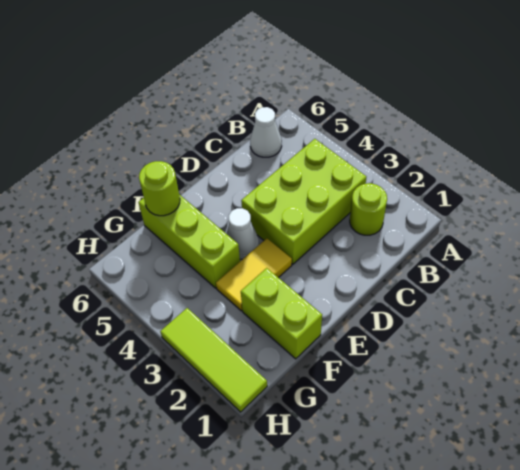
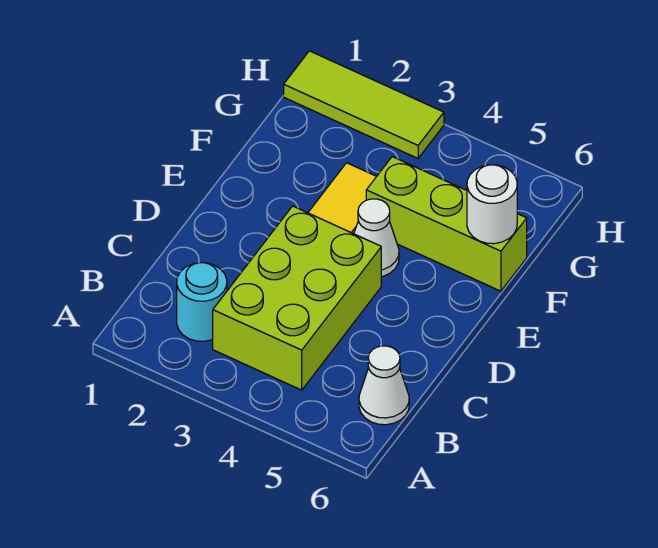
lime 1x1 round brick [350,183,387,235] -> cyan 1x1 round brick [177,263,227,341]
lime 1x2 brick [241,268,322,359] -> none
lime 1x1 round brick [139,161,180,216] -> white 1x1 round brick [467,165,517,244]

